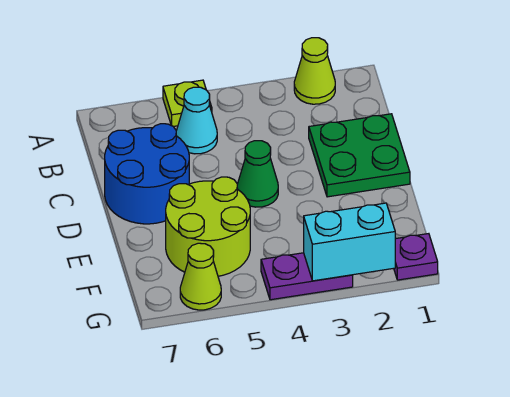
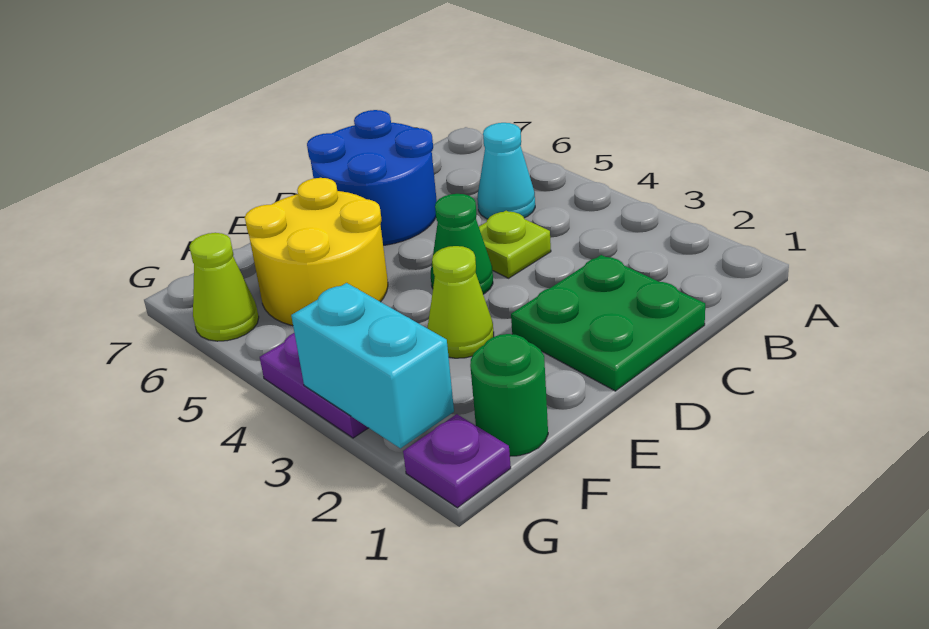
lime 1x1 cone [294,38,335,104] -> lime 1x1 cone moved to [428,246,494,358]
lime 1x1 plate [163,80,212,126] -> lime 1x1 plate moved to [479,211,551,278]
lime 2x2 round brick [166,177,250,276] -> yellow 2x2 round brick [245,178,388,326]
none -> green 1x1 round brick [470,334,548,456]

